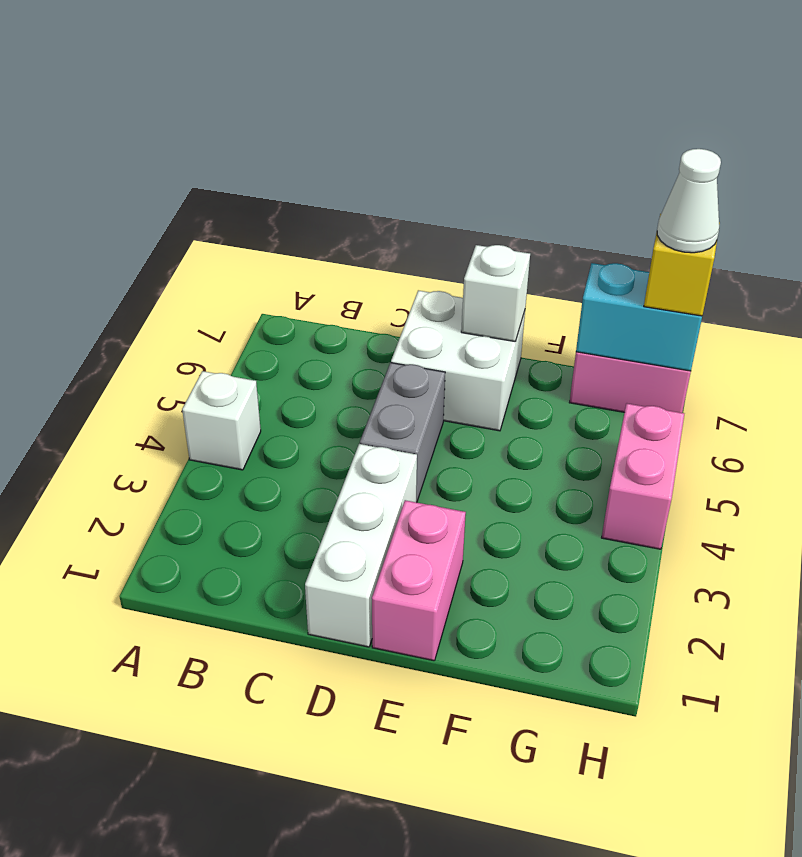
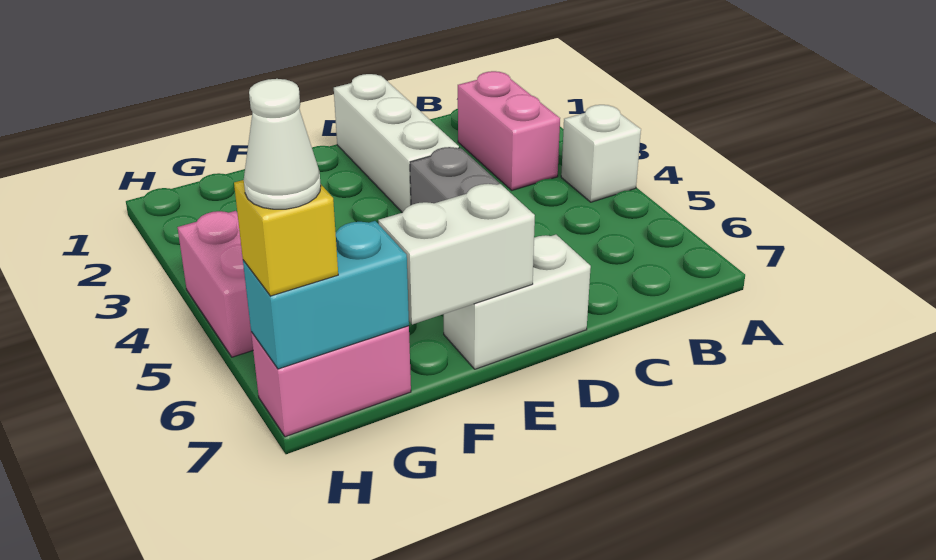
white 2x2 brick [391,290,525,431] -> white 1x2 brick [444,235,591,369]
pink 1x2 brick [372,500,466,661] -> pink 1x2 brick moved to [458,71,560,190]
white 1x1 brick [461,245,530,341] -> white 1x2 brick [378,184,535,324]

